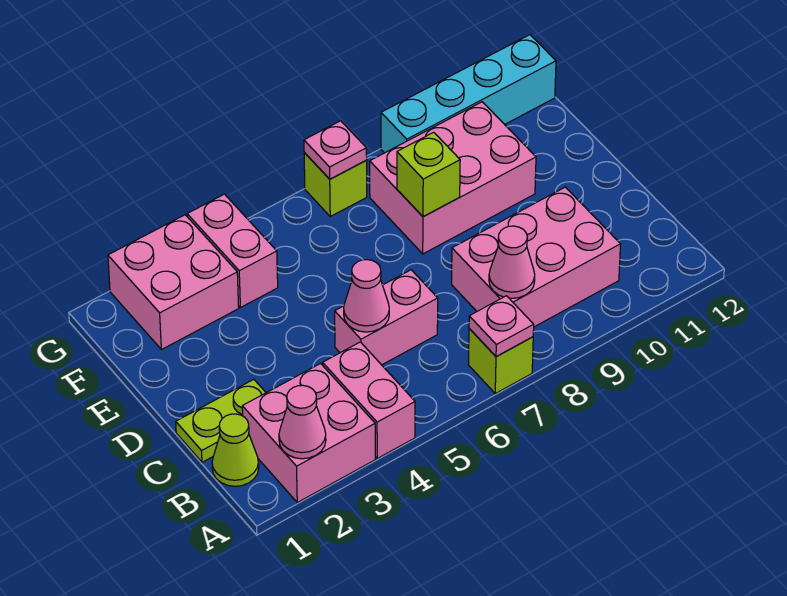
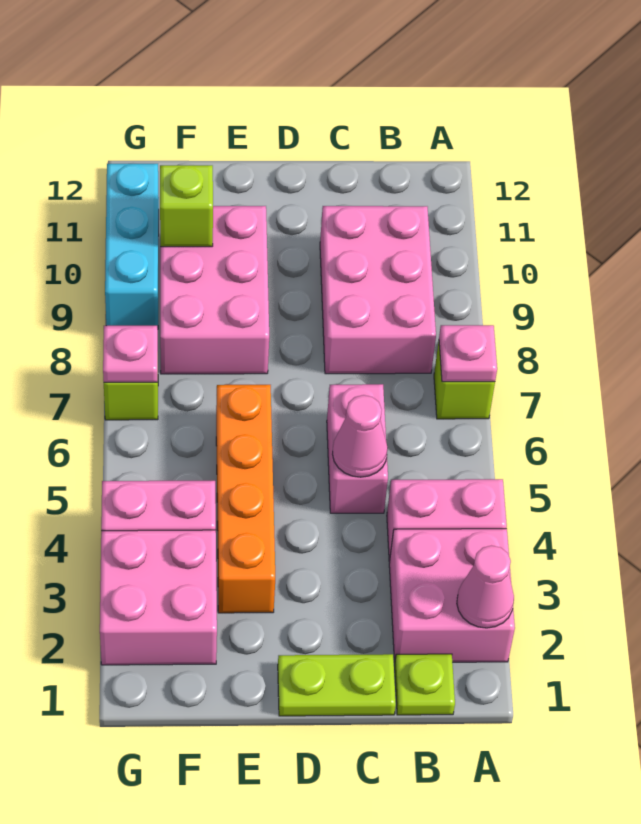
lime 1x1 cone [212,414,259,486] -> lime 1x1 plate [395,654,455,715]
pink 1x1 cone [489,226,535,298] -> none
lime 1x2 plate [176,379,266,462] -> lime 1x2 plate turned to [278,654,396,716]
none -> orange 1x4 brick [216,385,275,613]
lime 1x1 brick [397,132,460,217] -> lime 1x1 brick moved to [160,165,213,247]
cyan 1x4 brick [381,35,556,153] -> cyan 1x3 brick [105,164,159,328]

